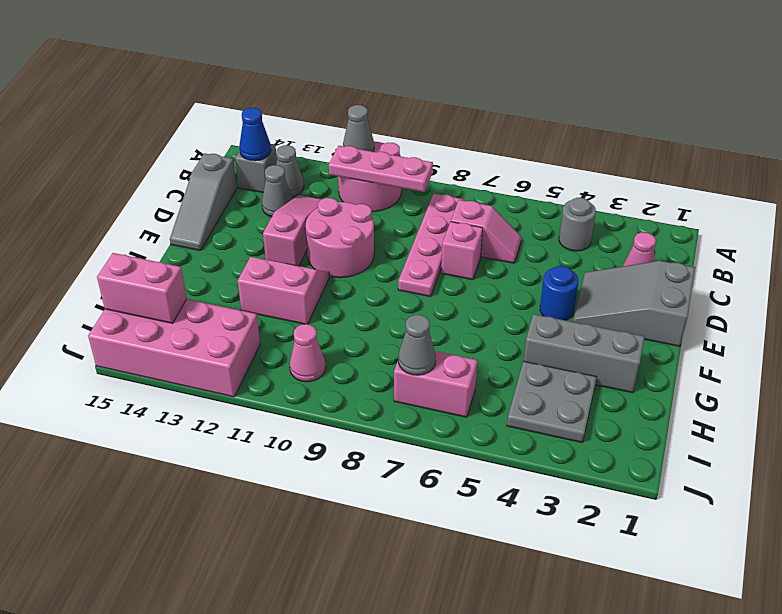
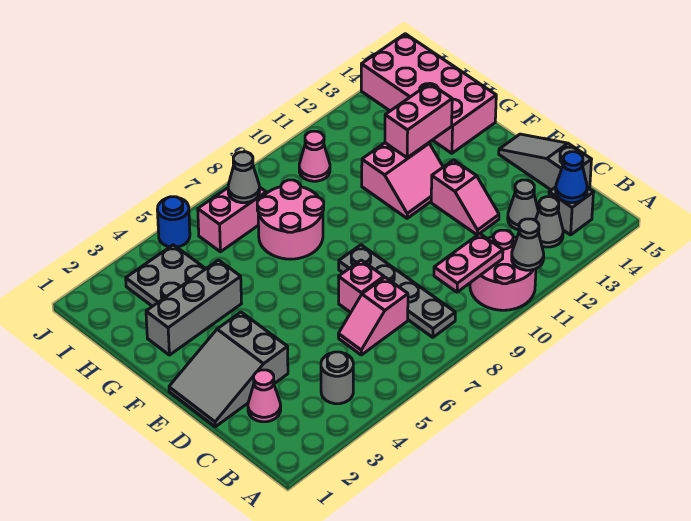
pink 1x4 plate [398,194,464,297] -> grey 1x4 plate [339,245,455,337]
pink 1x3 plate [329,146,433,192] -> pink 1x2 plate [434,234,503,292]
pink 1x3 slope [263,195,321,266] -> pink 1x2 slope [431,160,499,235]
grey 2x3 slope [573,261,695,346] -> grey 2x3 slope turned to [169,312,288,427]
pink 2x2 round brick [306,198,374,278] -> pink 2x2 round brick moved to [257,180,324,259]
blue 1x1 round brick [540,266,578,320] -> blue 1x1 round brick moved to [157,197,190,247]
pink 2x4 brick [88,299,260,397] -> pink 2x4 brick turned to [361,34,496,153]
pink 1x2 brick [97,253,187,323] -> pink 1x2 brick moved to [385,84,452,158]

